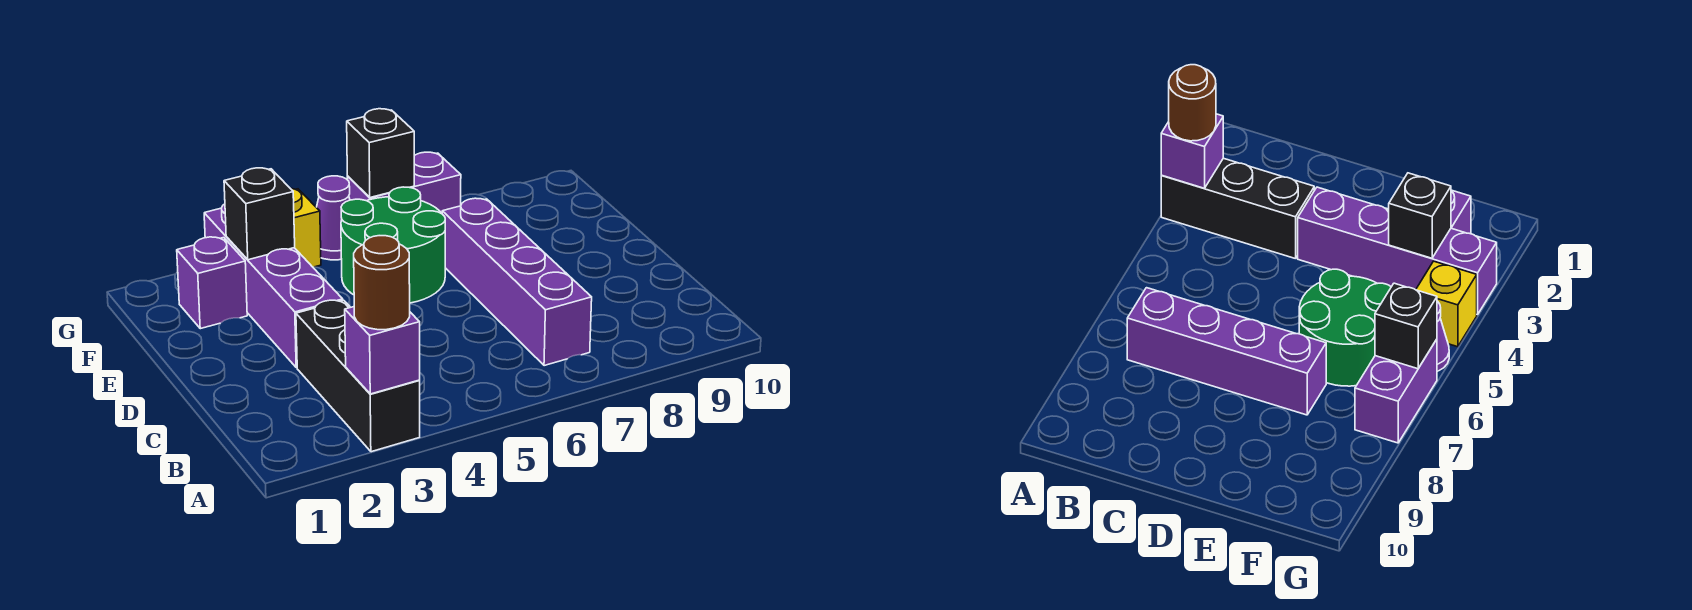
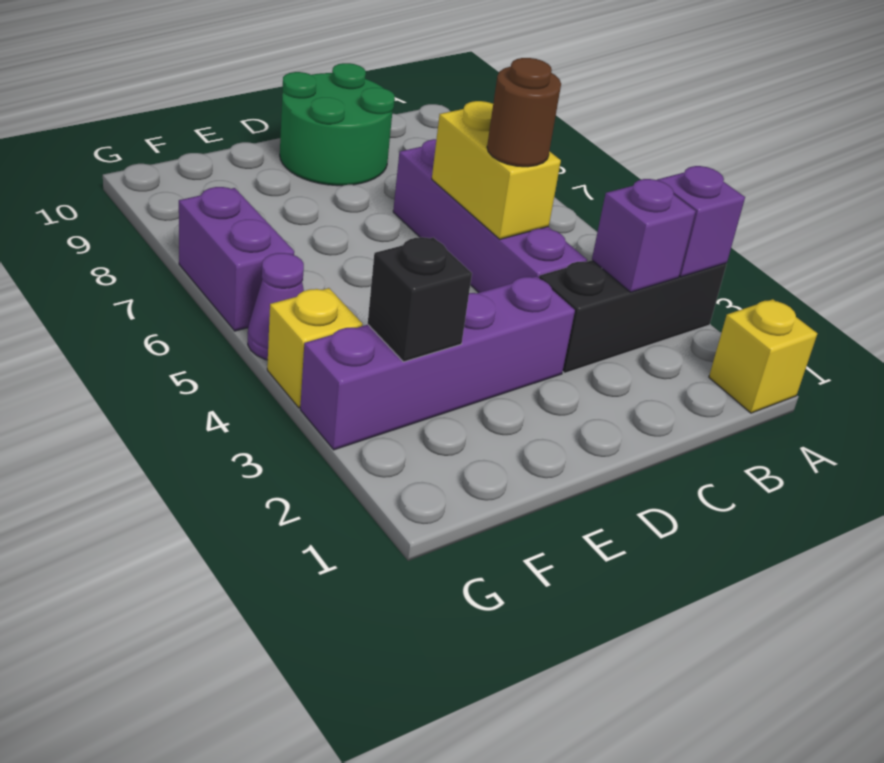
none -> yellow 1x1 brick [709,299,817,413]
brown 1x1 round brick [354,236,410,330] -> brown 1x1 round brick moved to [487,58,561,167]
purple 1x4 brick [442,198,592,366] -> purple 1x4 brick turned to [393,139,587,293]
none -> yellow 1x2 brick [432,101,561,239]
green 2x2 round brick [341,187,445,303] -> green 2x2 round brick moved to [280,63,395,186]
purple 1x1 brick [177,237,247,329] -> purple 1x1 brick moved to [592,179,696,292]
black 1x1 brick [347,109,414,198] -> none

